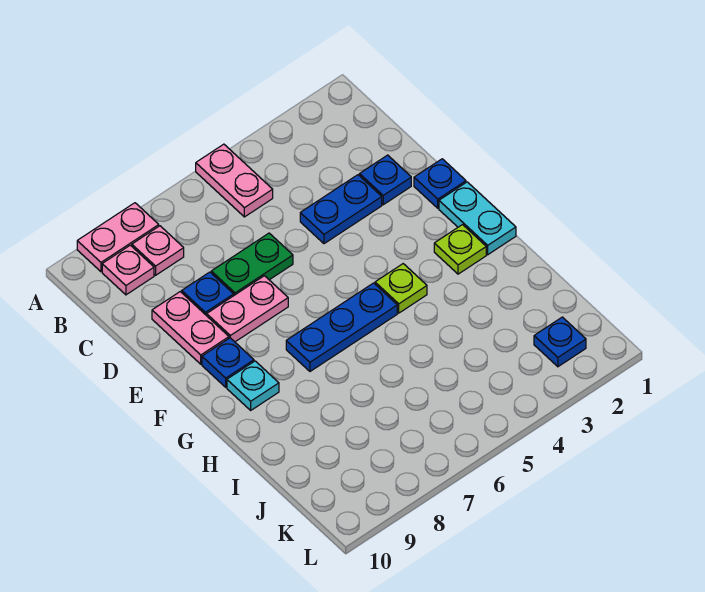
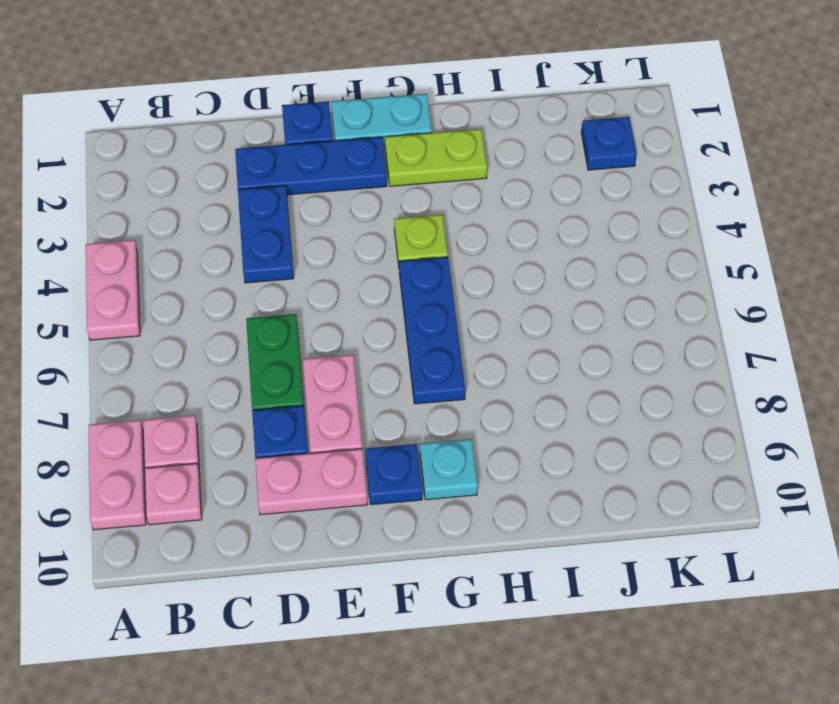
pink 1x2 plate [196,144,273,217] -> pink 1x2 plate turned to [86,240,140,340]
blue 1x1 plate [359,155,411,205] -> blue 1x3 plate [235,137,387,195]
lime 1x1 plate [434,225,486,274] -> lime 1x2 plate [385,129,487,186]

